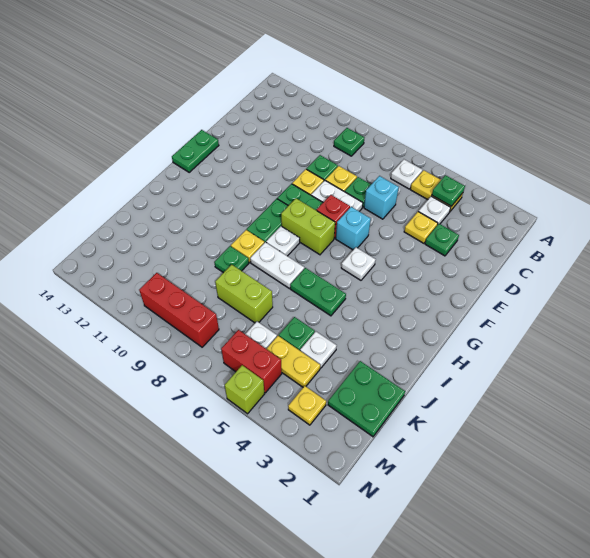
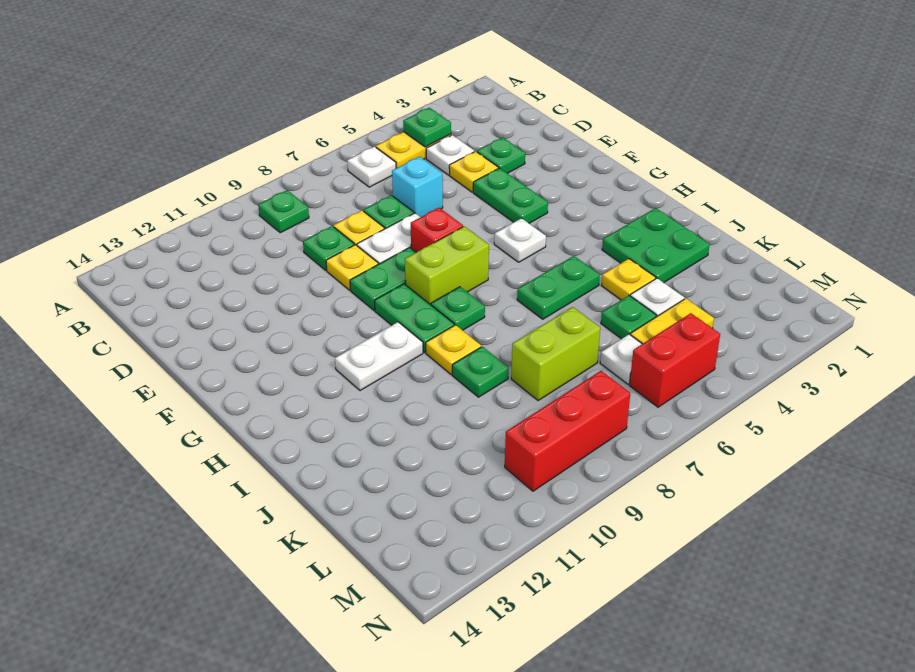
cyan 1x1 brick [336,207,371,250] -> none
green 1x2 plate [172,130,219,172] -> green 1x2 plate moved to [473,168,548,223]
white 1x1 plate [266,226,300,256] -> green 1x1 plate [431,287,485,330]
white 1x2 plate [250,242,304,288] -> white 1x2 plate moved to [335,322,423,391]
green 2x2 plate [328,361,405,437] -> green 2x2 plate moved to [602,208,710,283]
yellow 1x1 plate [288,386,326,425] -> yellow 1x1 plate moved to [601,259,656,300]
lime 1x1 brick [225,365,264,414] -> none

